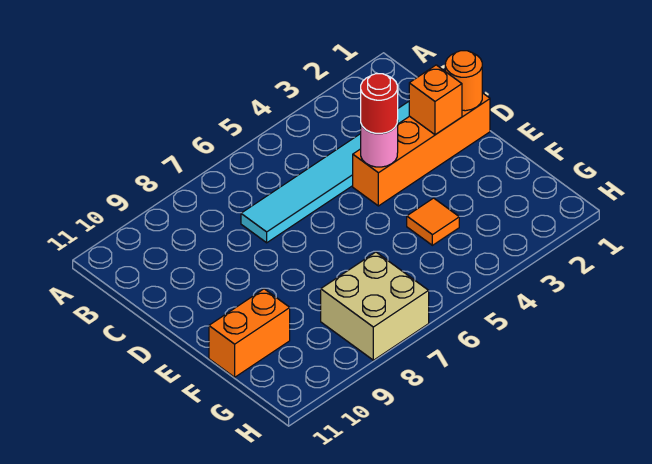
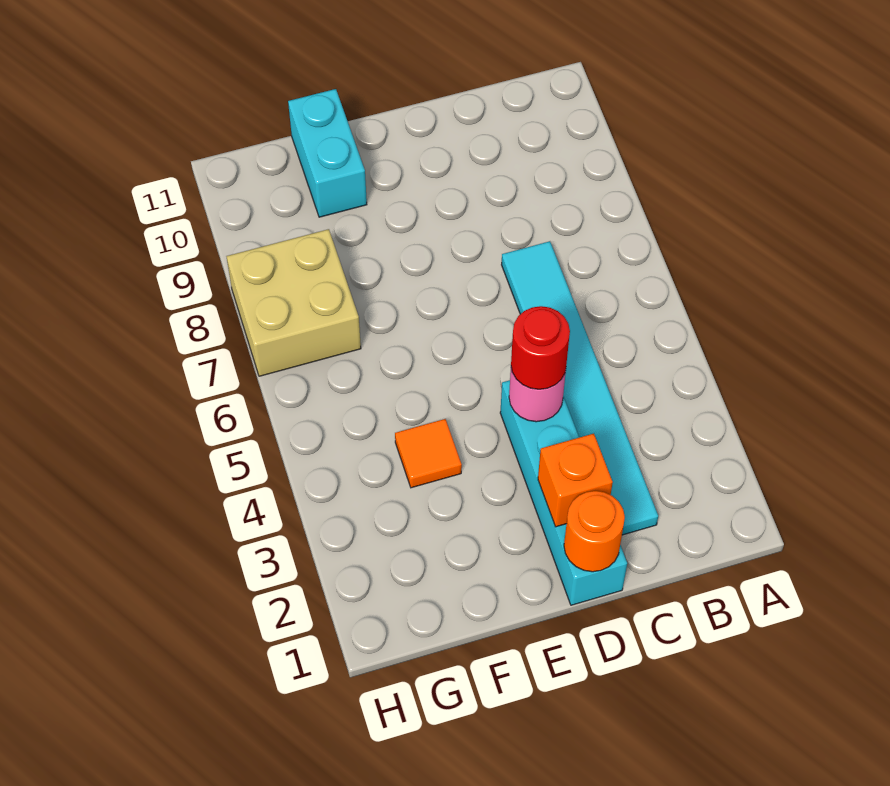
orange 1x4 brick [353,93,490,206] -> cyan 1x4 brick [500,380,627,605]
orange 1x2 brick [209,289,290,377] -> cyan 1x2 brick [288,89,367,217]

